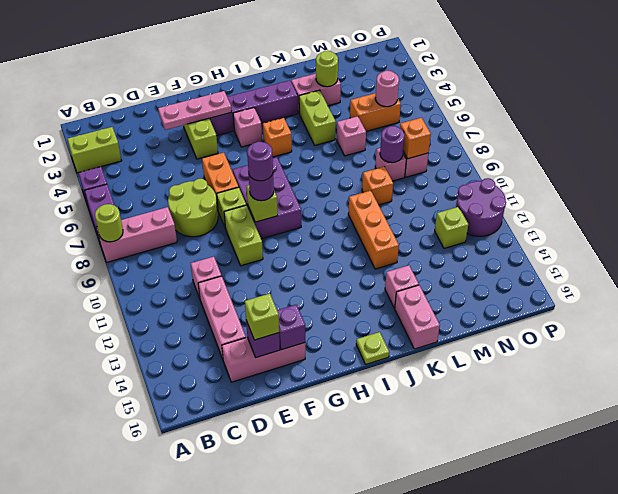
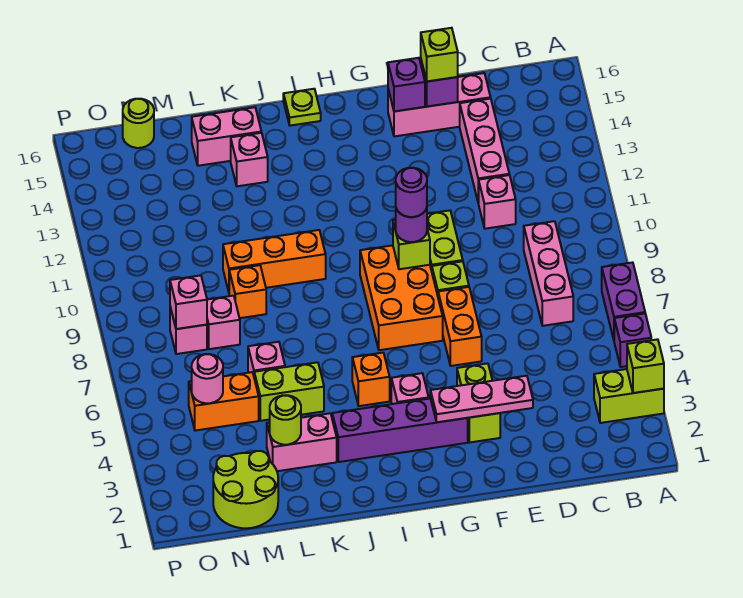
pink 1x3 brick [97,207,177,262] -> pink 1x3 brick turned to [524,221,573,326]
lime 1x1 round brick [95,204,123,242] -> lime 1x1 round brick moved to [123,99,154,148]
lime 2x2 round brick [168,179,218,237] -> lime 2x2 round brick moved to [213,451,278,528]
purple 2x3 brick [232,157,301,239] -> orange 2x3 brick [360,245,443,350]
lime 1x2 brick [299,90,336,145] -> lime 1x2 brick turned to [254,362,324,421]
orange 1x3 brick [348,191,399,269] -> orange 1x3 brick turned to [223,230,326,292]
pink 1x2 brick [395,285,440,349] -> pink 1x2 brick turned to [192,107,261,166]
purple 1x1 round brick [380,126,405,163] -> none
orange 1x1 brick [400,118,431,159] -> pink 1x1 brick [170,275,207,329]
lime 1x1 brick [435,207,468,248] -> lime 1x1 brick moved to [627,339,664,393]
purple 2x2 round brick [456,178,506,236] -> none

